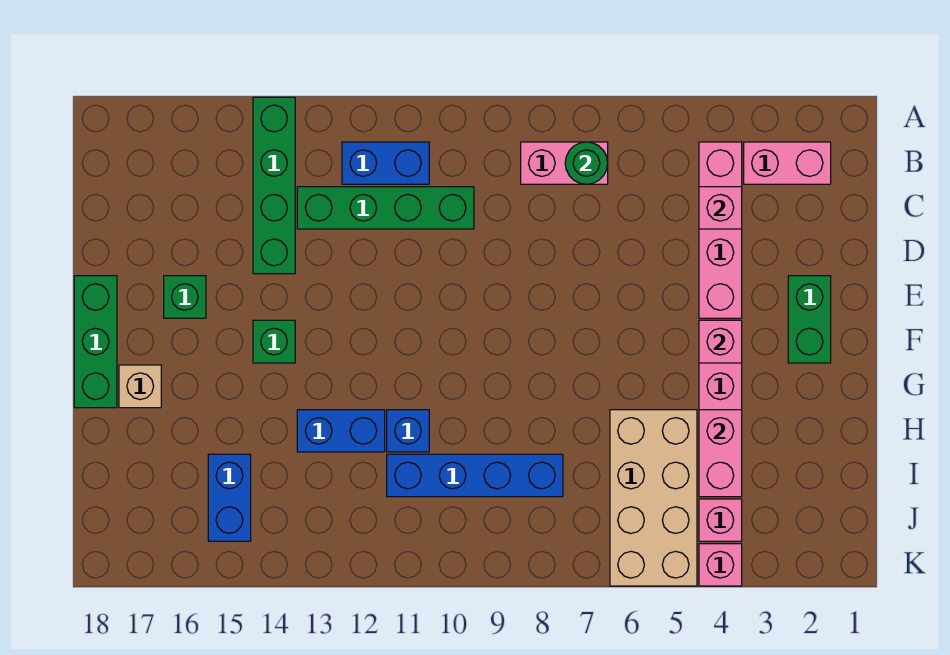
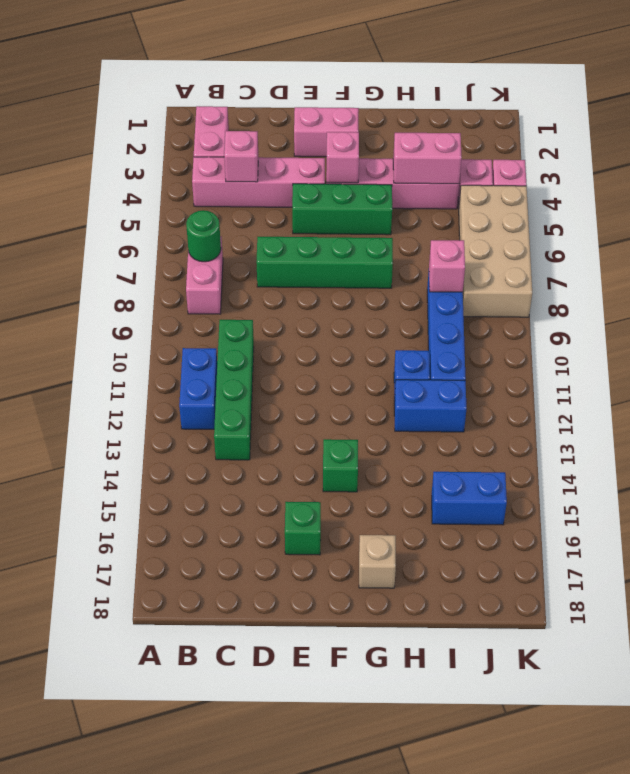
green 1x4 brick [253,97,295,274] -> green 1x4 brick moved to [256,237,393,288]
green 1x2 brick [788,276,831,363] -> pink 1x2 brick [294,107,359,157]
green 1x3 brick [74,276,117,408] -> green 1x3 brick moved to [292,184,392,235]
tan 2x4 brick [610,410,697,586] -> tan 2x4 brick turned to [459,185,532,317]
blue 1x2 brick [297,410,385,452] -> blue 1x2 brick turned to [394,380,467,432]
none -> pink 1x1 brick [429,240,465,292]

